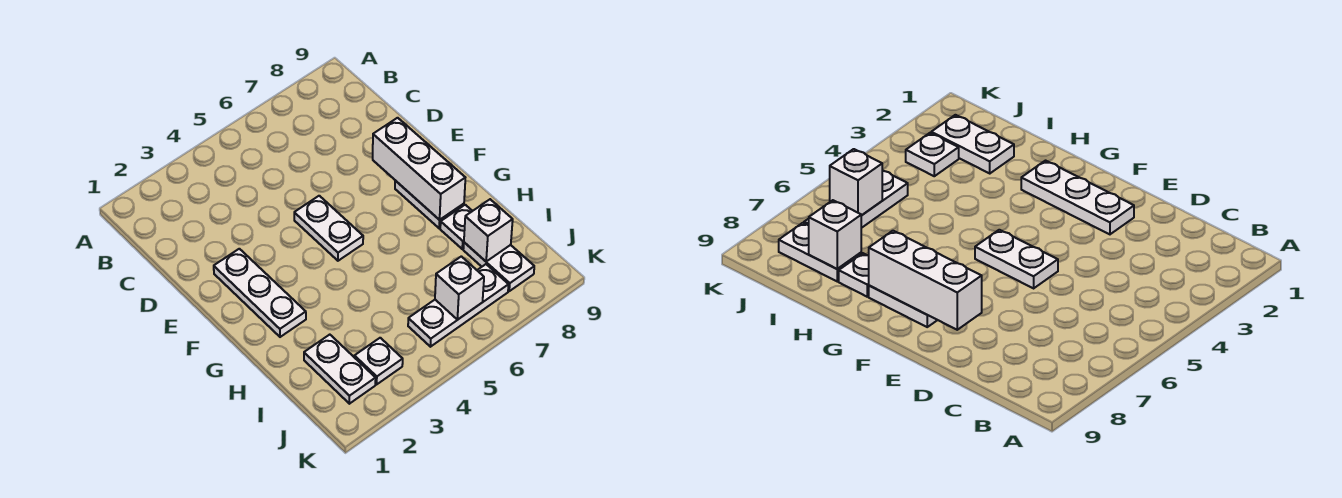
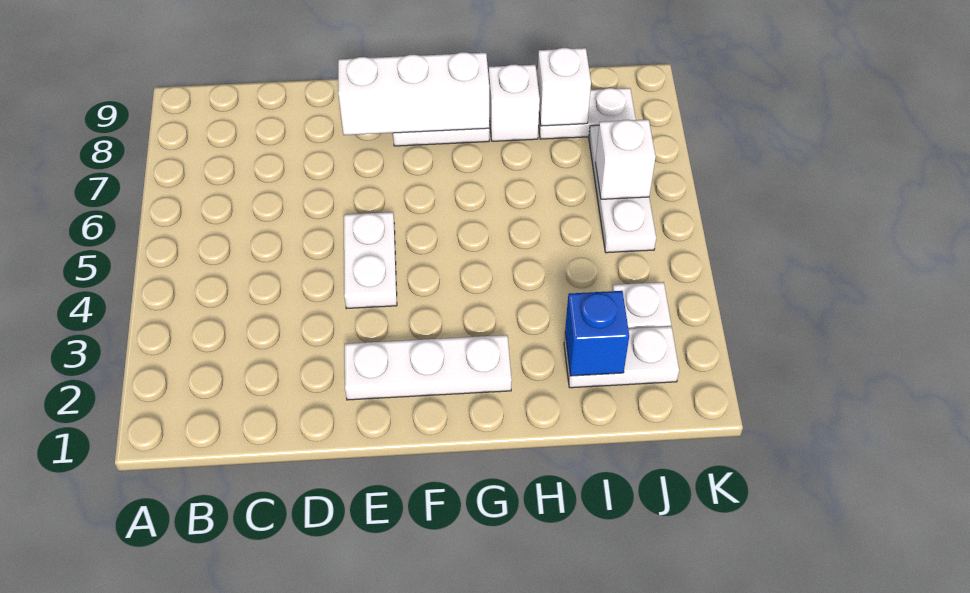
white 1x2 plate [294,196,363,261] -> white 1x2 plate turned to [344,212,397,309]
white 1x1 plate [440,205,472,249] -> white 1x1 brick [489,64,540,141]
none -> blue 1x1 brick [565,291,629,376]

